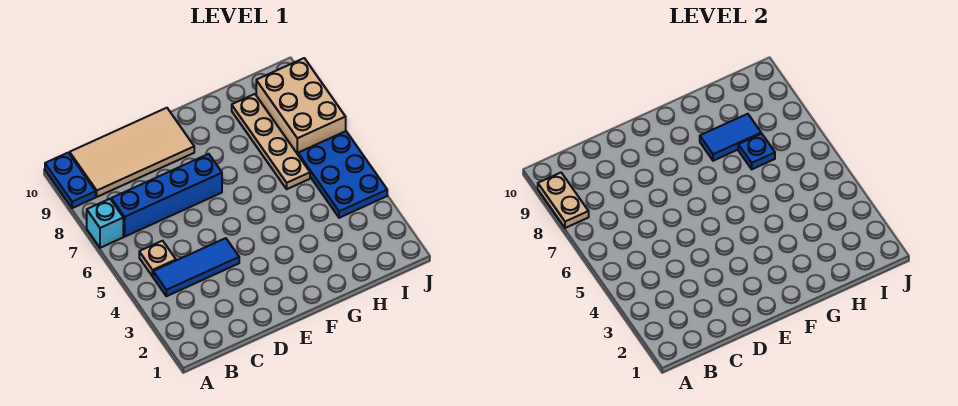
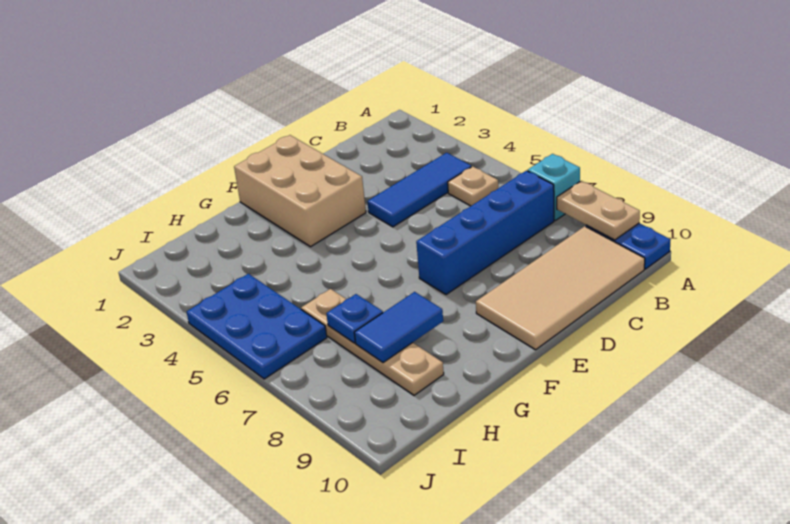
tan 2x3 brick [256,58,346,154] -> tan 2x3 brick moved to [234,135,366,247]

